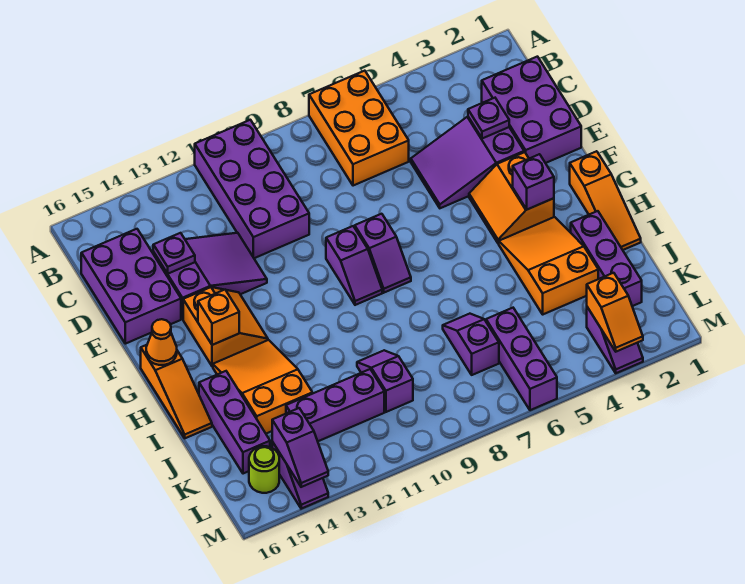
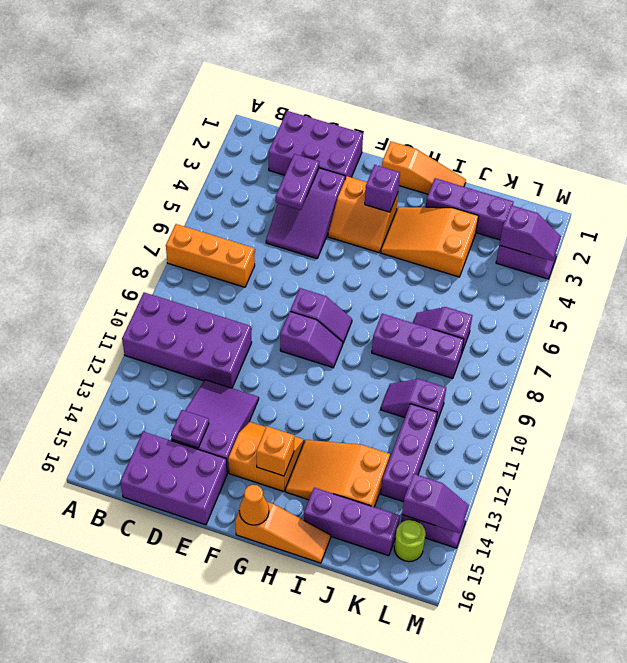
orange 2x3 brick [309,71,409,186] -> orange 1x3 brick [166,224,255,287]
purple 1x1 plate [468,98,509,139] -> purple 1x2 plate [276,154,319,210]
purple 1x3 brick [486,308,557,410] -> purple 1x3 brick moved to [372,314,464,379]
orange 1x2 slope [587,273,643,352] -> purple 1x2 slope [499,205,561,261]

